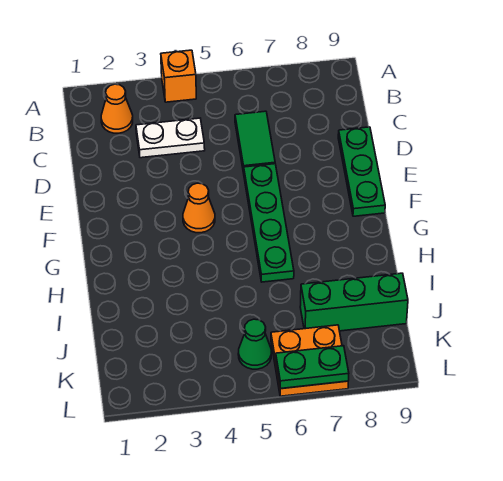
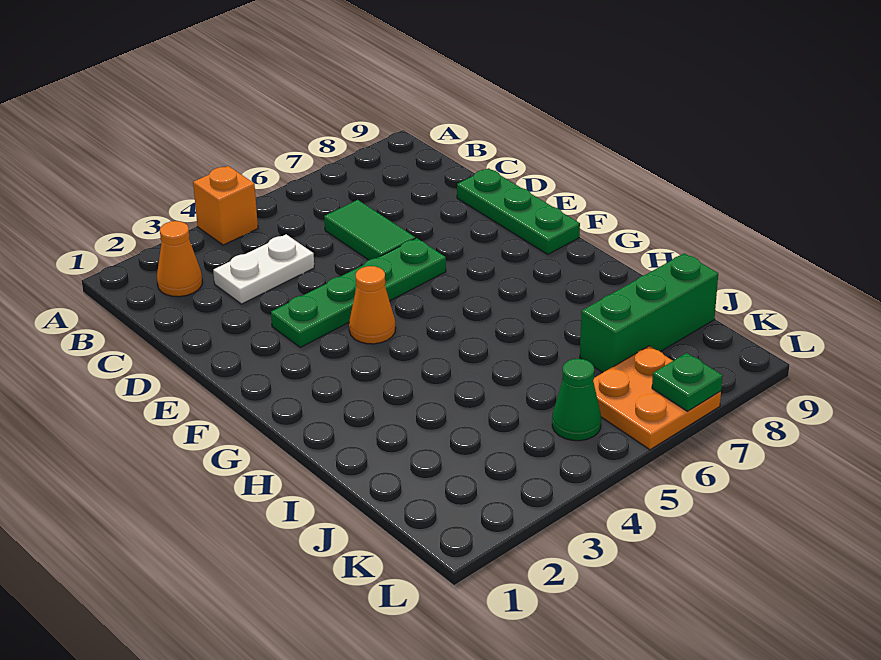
green 1x4 plate [244,164,294,282] -> green 1x4 plate turned to [271,238,446,347]
green 1x2 plate [276,346,349,389] -> green 1x1 plate [652,353,723,411]

